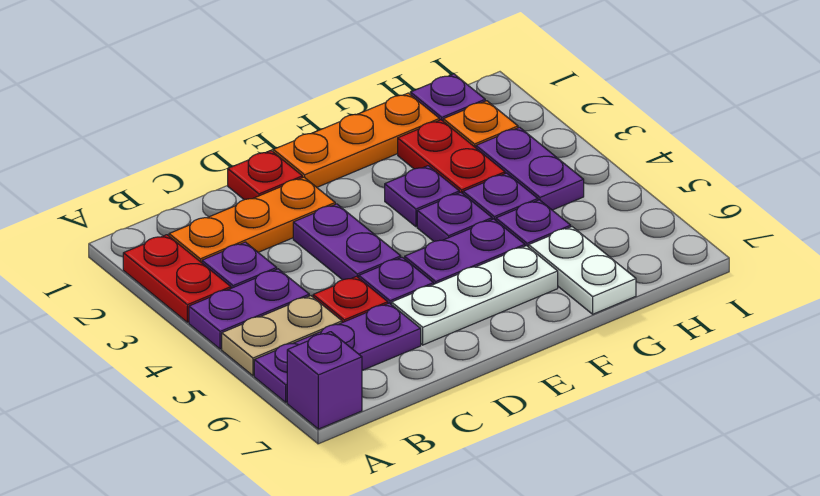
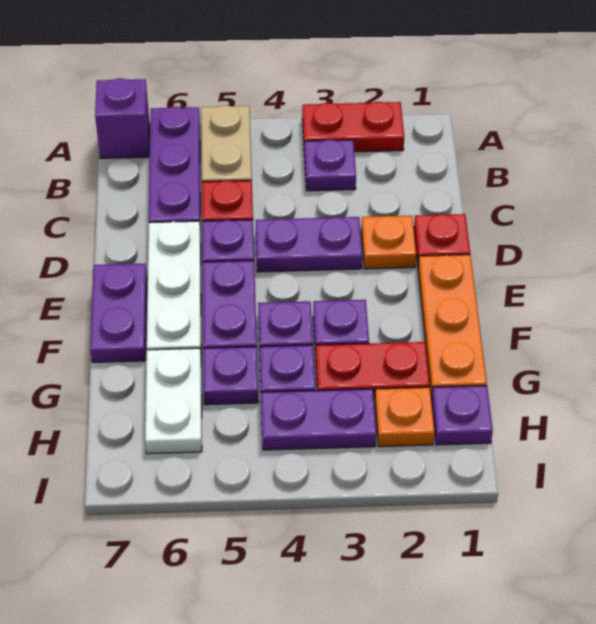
purple 1x2 plate [189,269,309,349] -> purple 1x2 plate moved to [90,264,147,362]
orange 1x3 plate [169,177,335,263] -> orange 1x1 plate [361,216,416,269]
white 1x2 plate [529,227,636,314] -> white 1x2 plate turned to [145,348,202,454]

